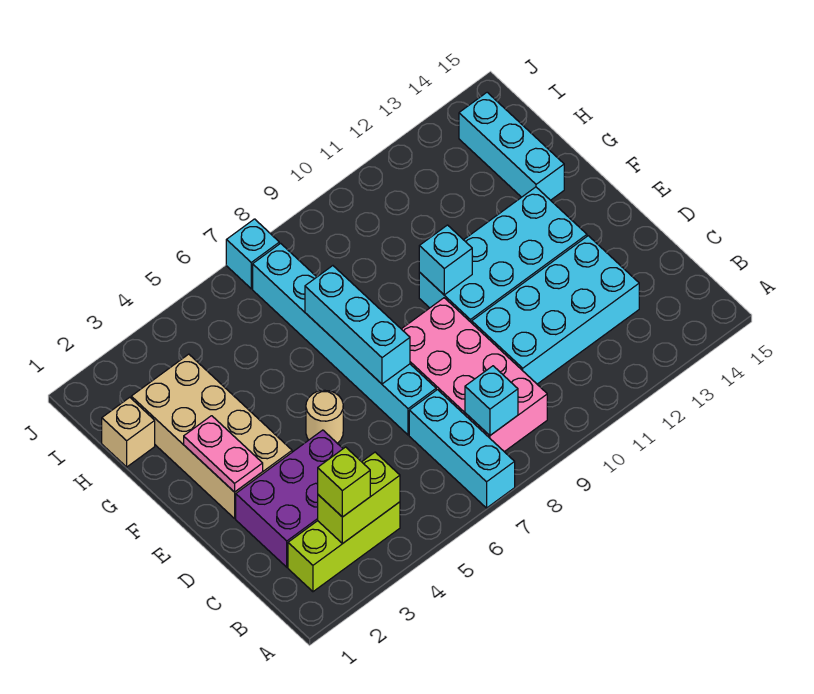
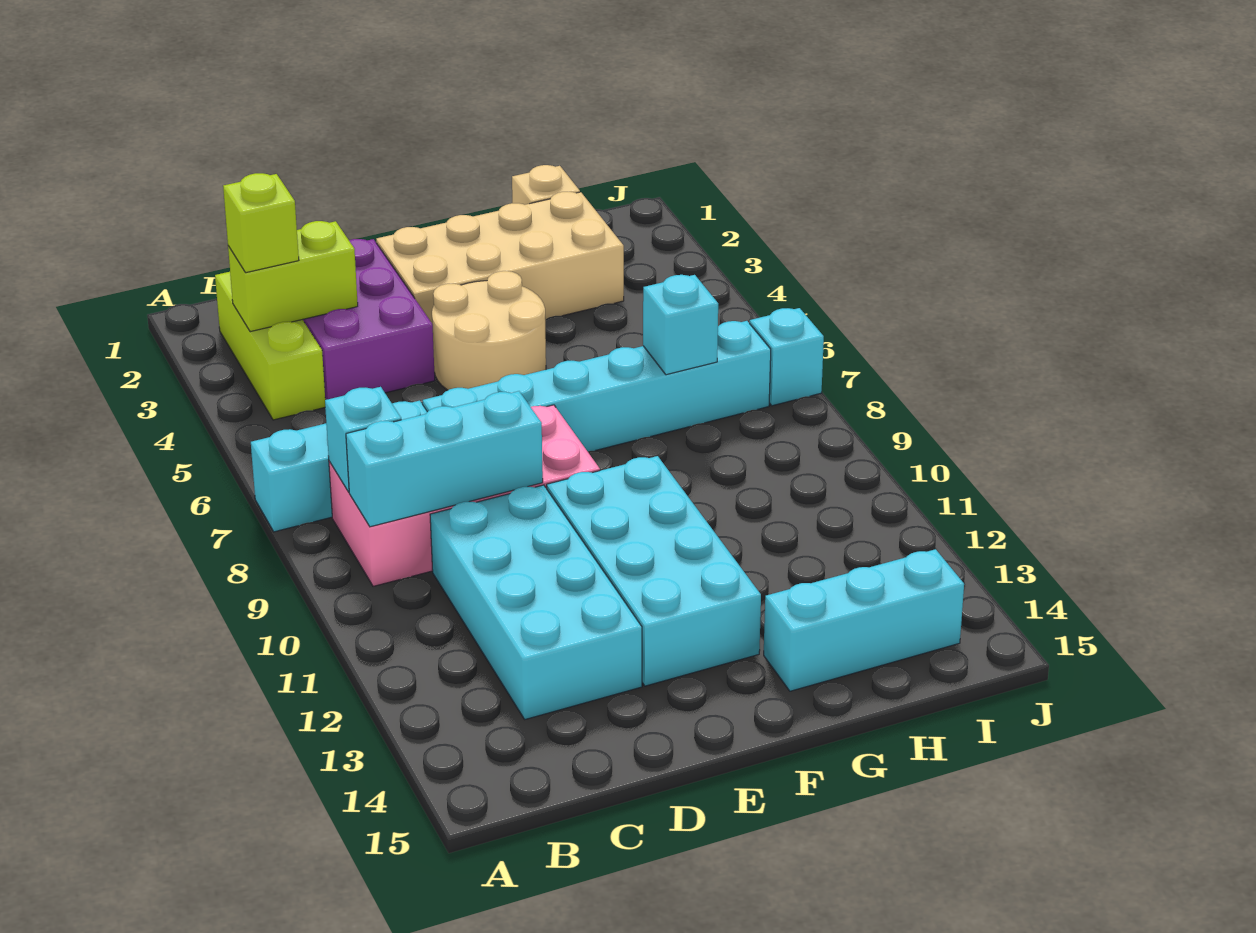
lime 1x2 brick [318,452,400,543] -> lime 1x2 brick turned to [228,221,358,332]
pink 1x2 plate [184,416,263,492] -> none
tan 1x1 round brick [306,390,343,443] -> tan 2x2 round brick [432,271,546,390]
cyan 1x3 brick [305,266,410,384] -> cyan 1x3 brick moved to [346,391,543,527]
cyan 1x1 brick [419,225,472,295] -> cyan 1x1 brick moved to [643,275,718,375]

